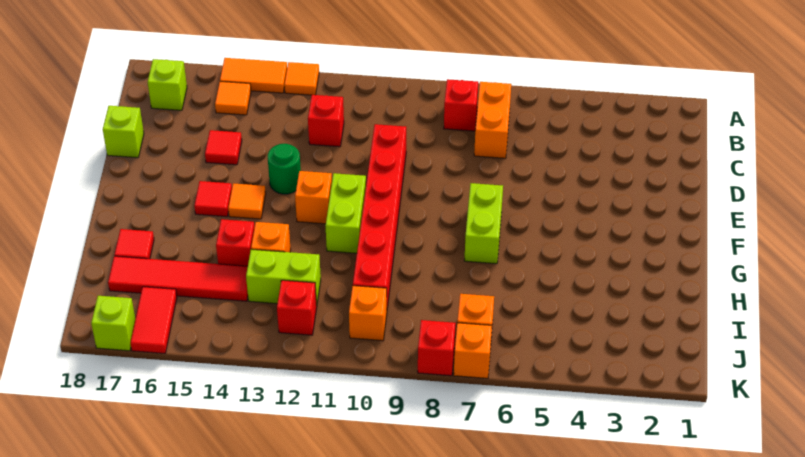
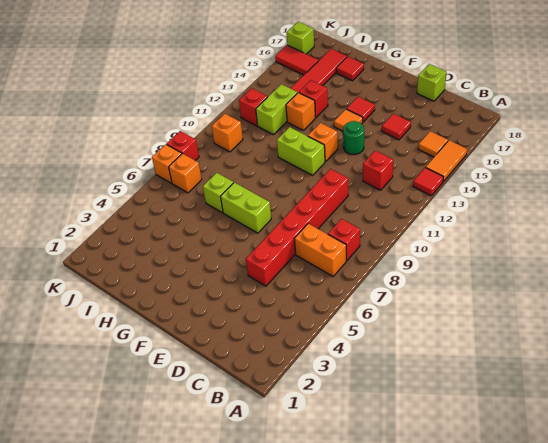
orange 1x1 tile [284,62,319,95] -> red 1x1 tile [413,167,443,195]
lime 1x1 brick [148,59,187,110] -> lime 1x1 brick moved to [203,173,233,212]
red 1x6 brick [353,124,406,308] -> red 1x6 brick turned to [246,169,348,286]

